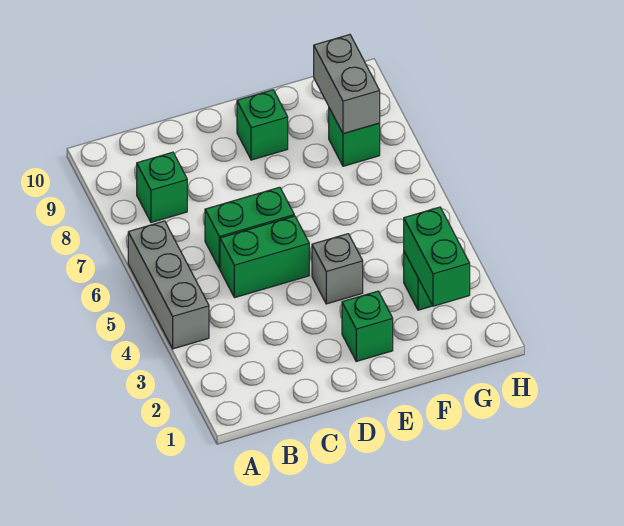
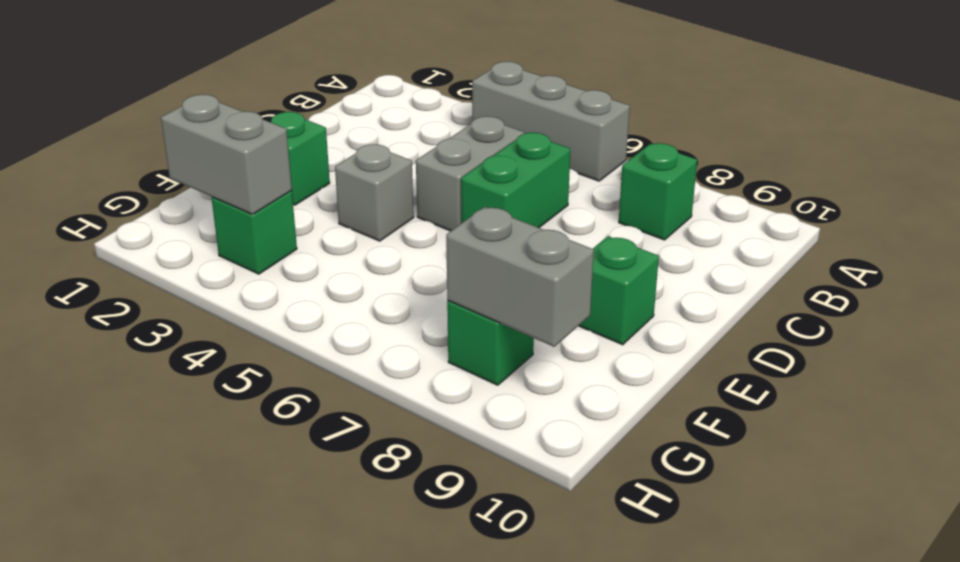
green 1x2 brick [220,216,309,298] -> grey 1x2 brick [416,116,524,231]
green 1x2 brick [404,207,470,306] -> grey 1x2 brick [161,94,292,214]

